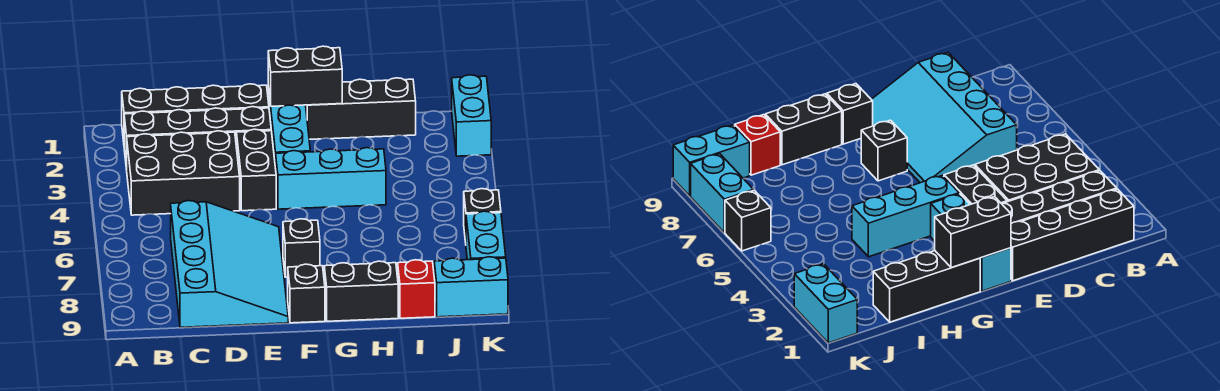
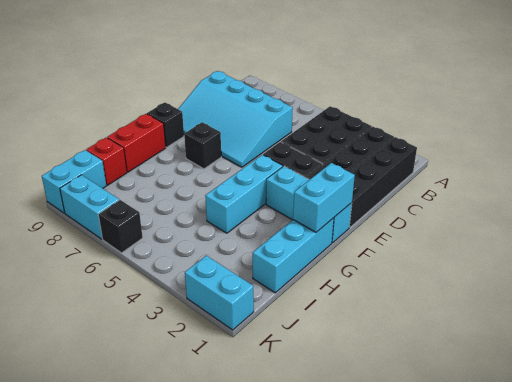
black 1x2 brick [268,46,342,106] -> cyan 1x2 brick [293,163,355,232]
black 1x3 brick [306,78,416,139] -> cyan 1x3 brick [253,218,334,293]
black 1x2 brick [324,261,398,321] -> red 1x2 brick [107,114,166,172]

